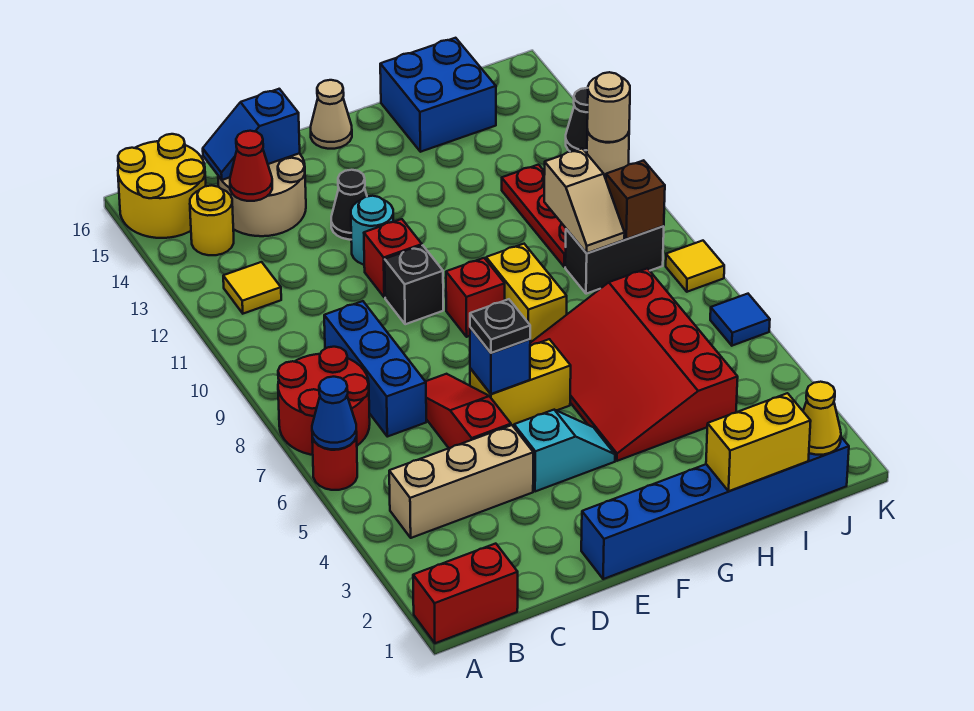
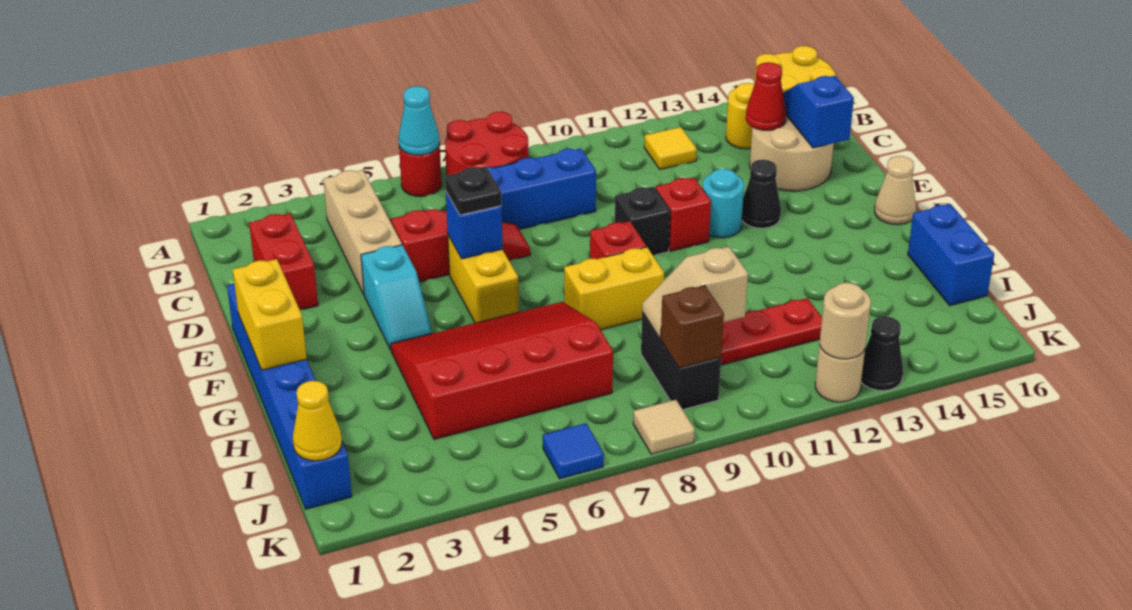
red 1x2 brick [413,544,518,643] -> red 1x2 brick moved to [249,213,318,310]
blue 1x1 cone [312,377,357,449] -> cyan 1x1 cone [398,86,440,155]
yellow 1x2 brick [706,393,811,491] -> yellow 1x2 brick moved to [233,259,307,370]
blue 2x2 brick [380,38,496,152] -> blue 1x2 brick [908,204,994,305]
yellow 1x1 tile [666,241,724,292] -> tan 1x1 tile [633,400,695,454]

